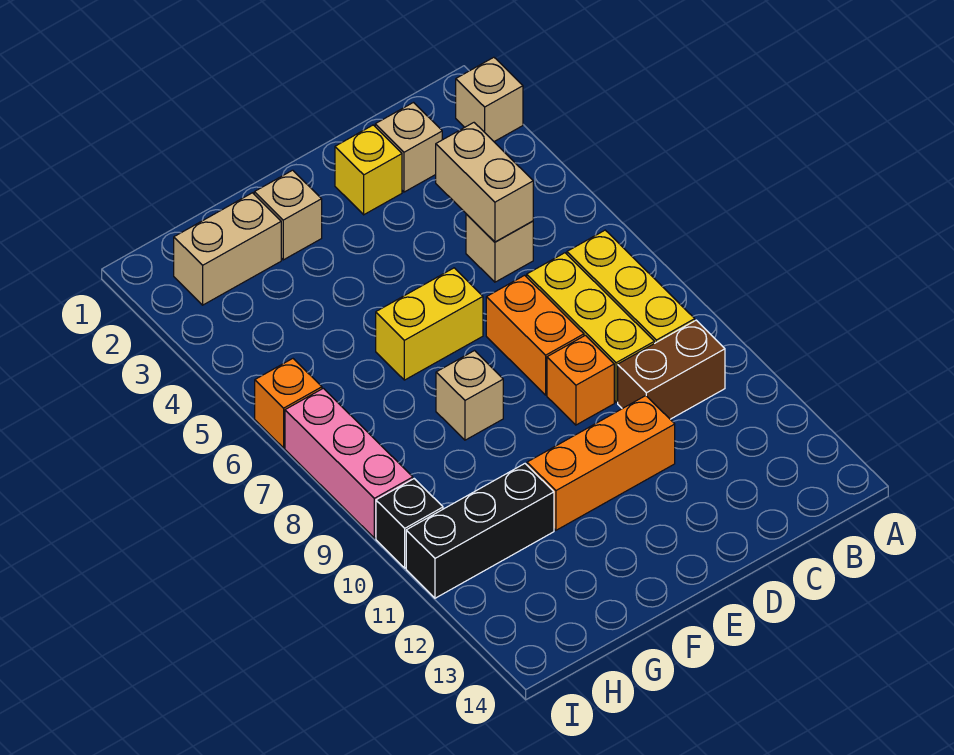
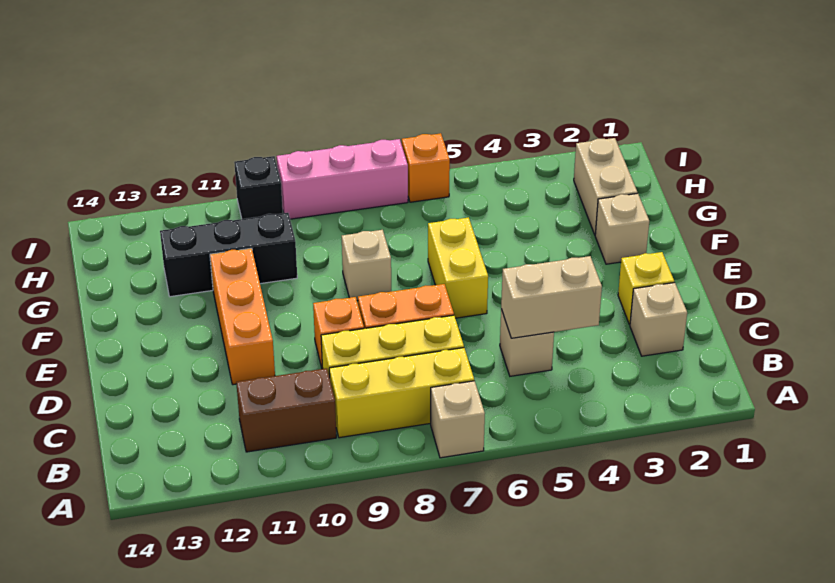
tan 1x1 brick [456,57,523,142] -> tan 1x1 brick moved to [431,381,485,458]
brown 1x2 brick [618,320,725,419] -> brown 1x2 brick turned to [236,368,336,452]
black 1x3 brick [406,464,554,598] -> black 1x3 brick turned to [160,213,297,297]

